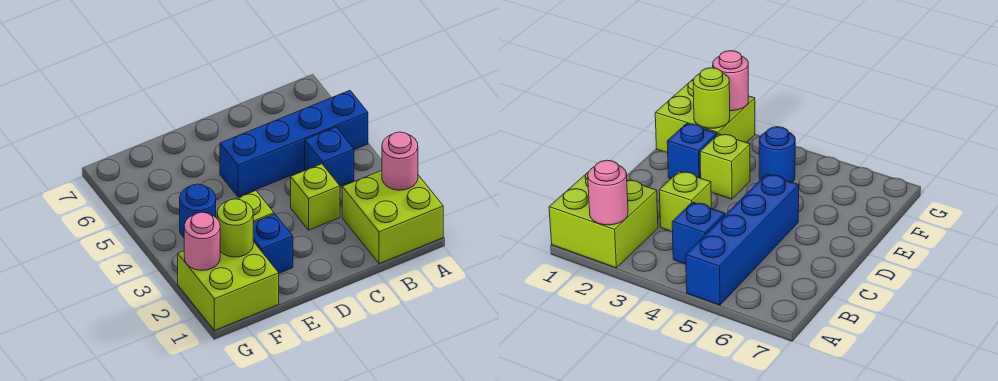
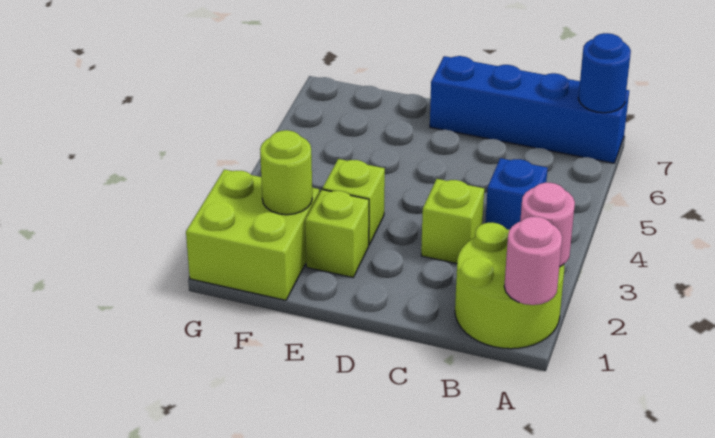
lime 2x2 brick [342,171,443,264] -> lime 2x2 round brick [455,223,564,349]
blue 1x4 brick [220,90,368,197] -> blue 1x4 brick moved to [430,56,629,163]
blue 1x1 brick [253,214,293,273] -> lime 1x1 brick [305,190,369,277]
blue 1x1 round brick [180,184,216,237] -> blue 1x1 round brick moved to [578,33,631,113]
pink 1x1 round brick [184,212,220,270] -> pink 1x1 round brick moved to [504,217,562,305]

